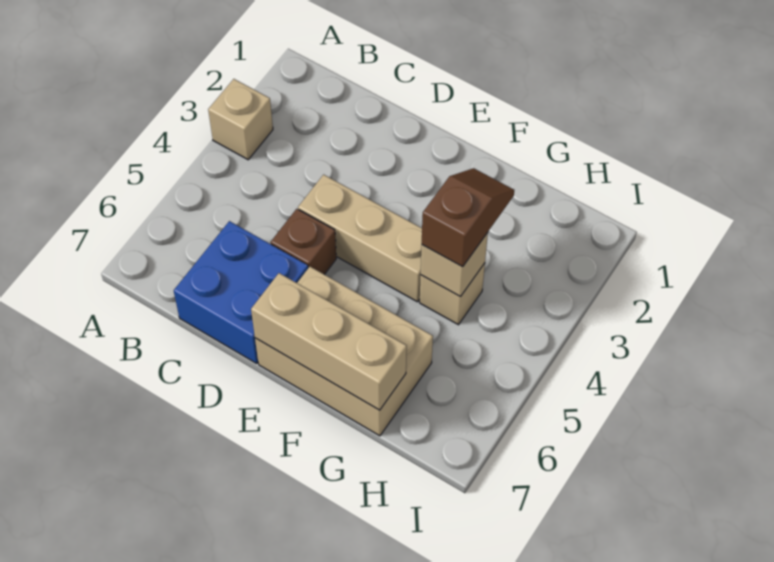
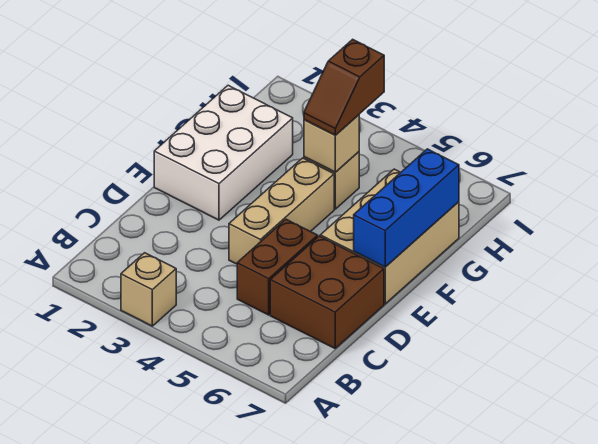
blue 2x2 brick [174,221,308,363] -> brown 2x2 brick [270,236,384,348]
brown 1x1 brick [271,209,336,275] -> brown 1x2 brick [237,219,318,315]
none -> white 2x3 brick [154,85,293,220]
tan 1x3 brick [251,273,407,410] -> blue 1x3 brick [354,149,459,267]
brown 1x2 slope [422,168,514,267] -> brown 1x2 slope turned to [304,39,384,135]

